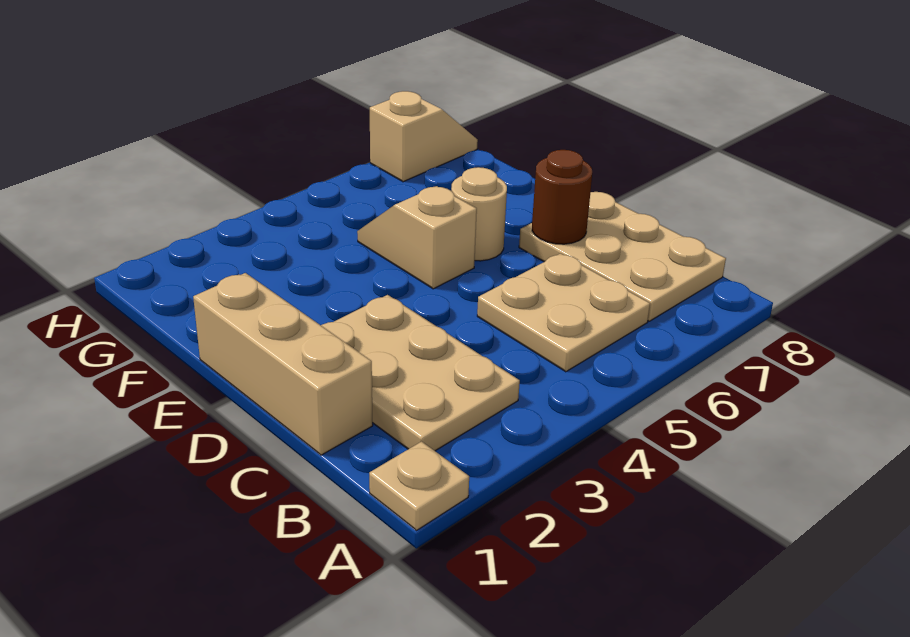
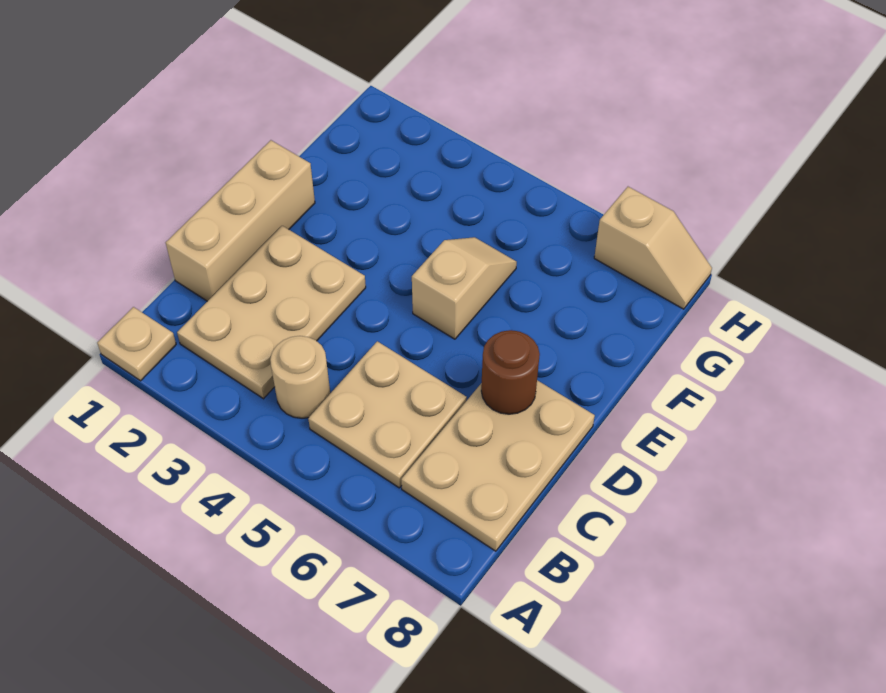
tan 1x1 round brick [451,167,507,261] -> tan 1x1 round brick moved to [270,336,330,418]

